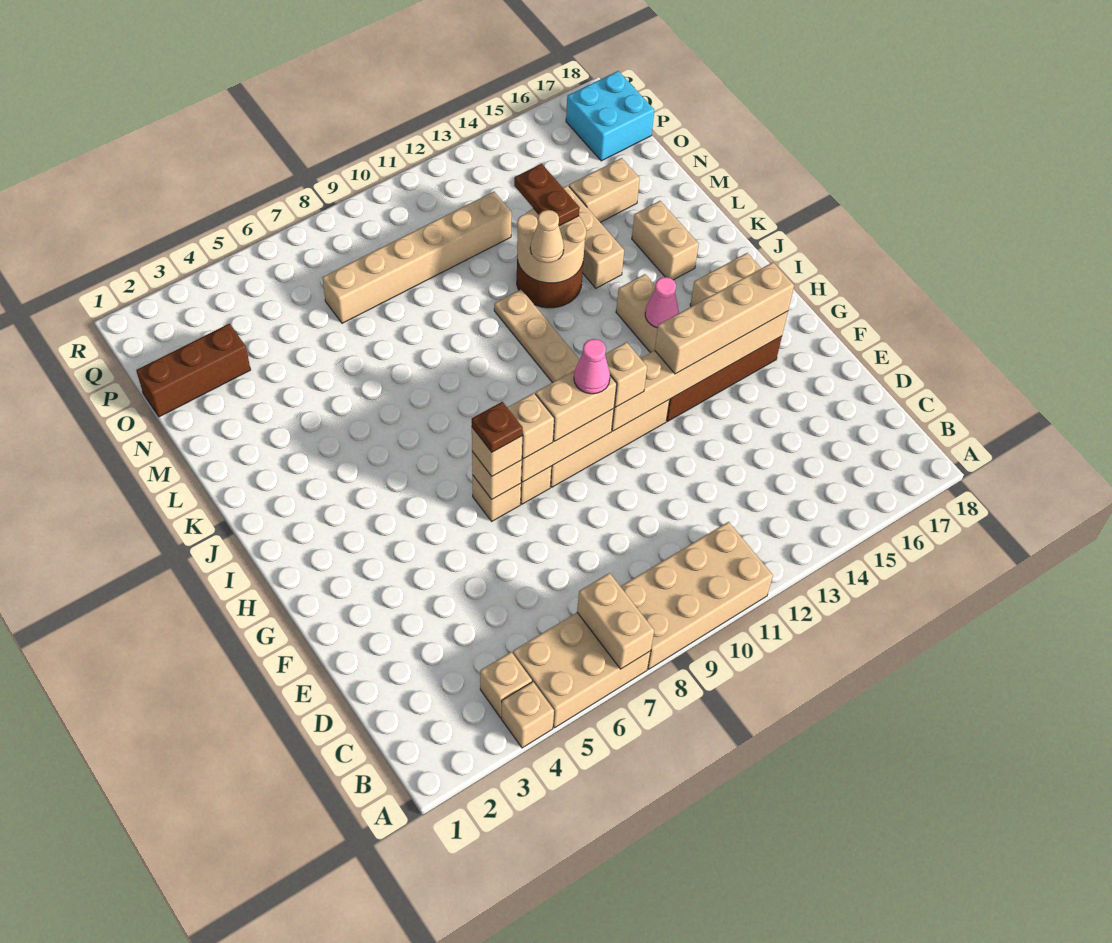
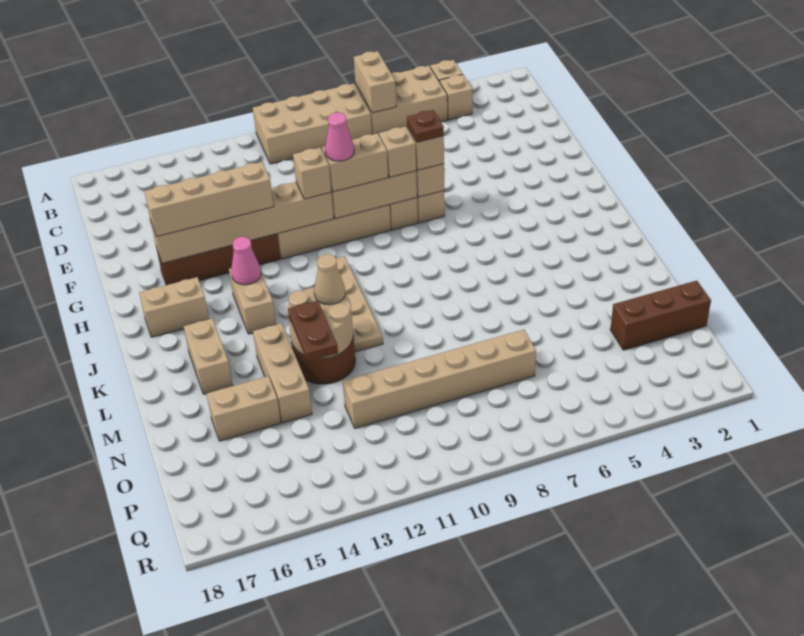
cyan 2x2 brick [566,71,654,161] -> none

